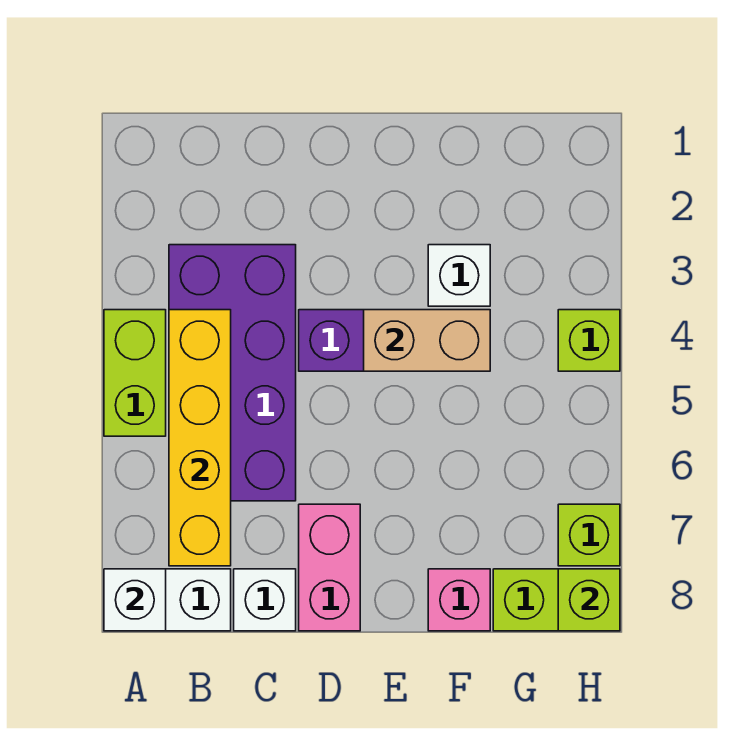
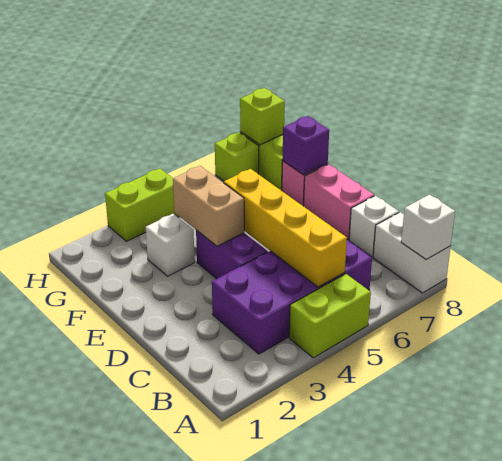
yellow 1x4 brick [169,310,231,566] -> yellow 1x4 brick turned to [224,169,347,287]
pink 1x2 brick [299,504,360,631] -> pink 1x2 brick turned to [304,164,374,240]
none -> purple 1x1 brick [283,116,329,175]
lime 1x1 brick [558,310,620,371] -> lime 1x2 brick [105,169,178,241]

